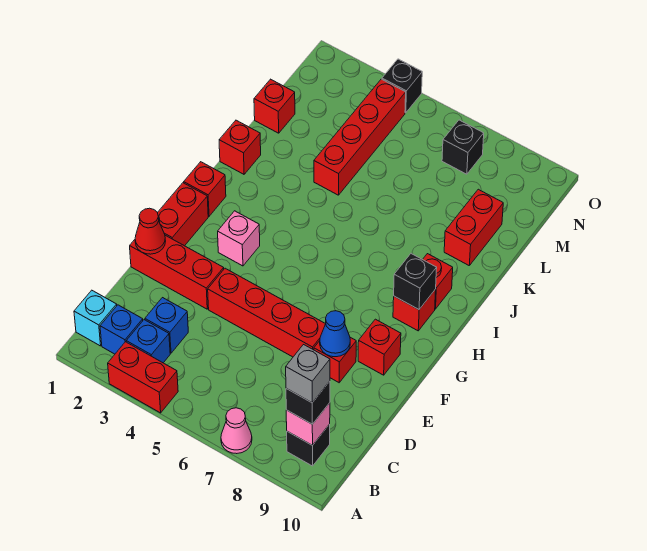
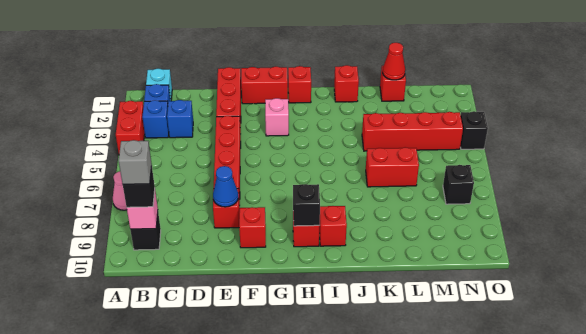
red 1x1 cone [135,208,166,254] -> red 1x1 cone moved to [383,43,405,80]
red 1x2 brick [444,189,503,265] -> red 1x2 brick moved to [366,147,419,187]

